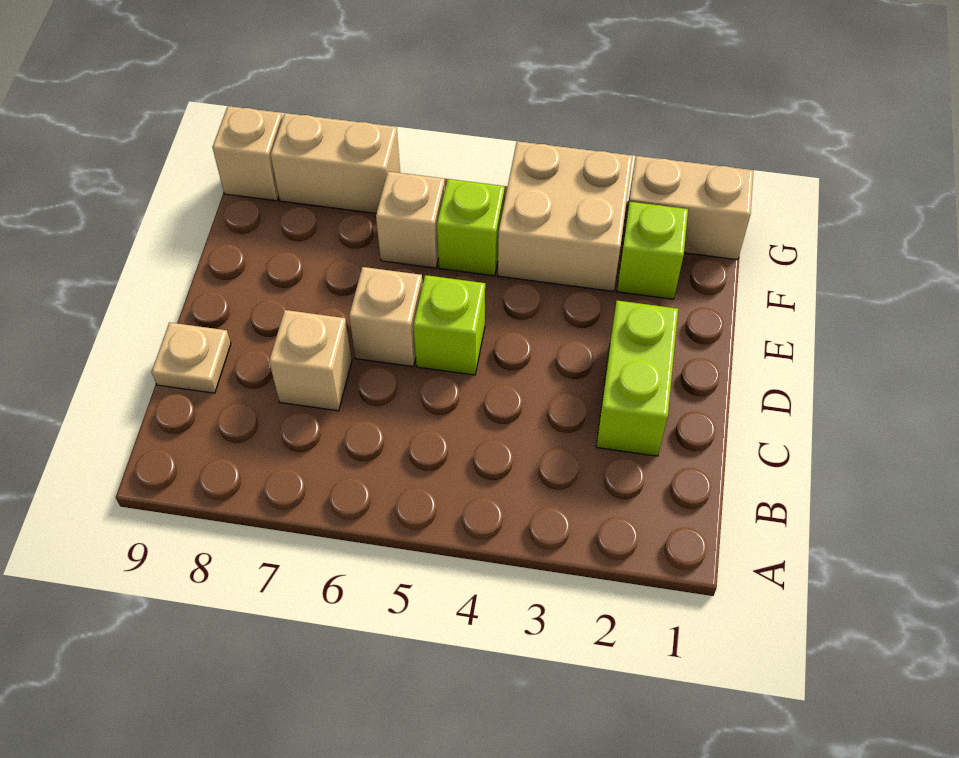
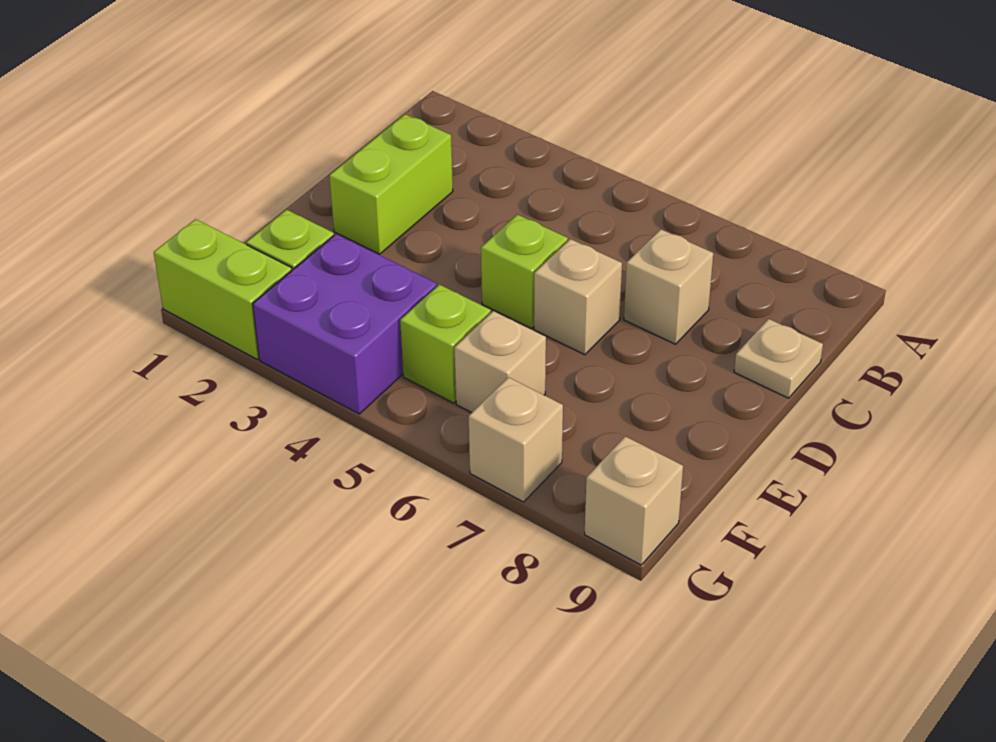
tan 2x2 brick [498,142,632,291] -> purple 2x2 brick [253,234,437,414]
tan 1x2 brick [624,156,753,260] -> lime 1x2 brick [154,219,292,359]
tan 1x2 brick [271,113,400,213] -> tan 1x1 brick [469,377,563,502]

